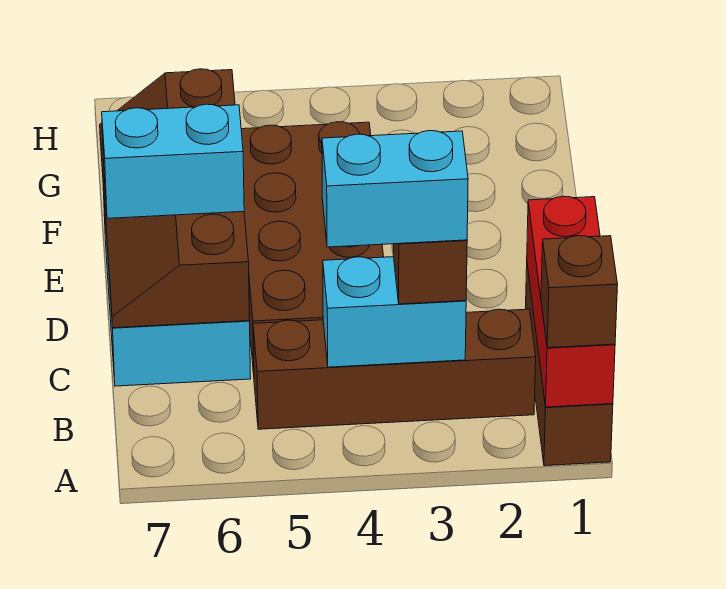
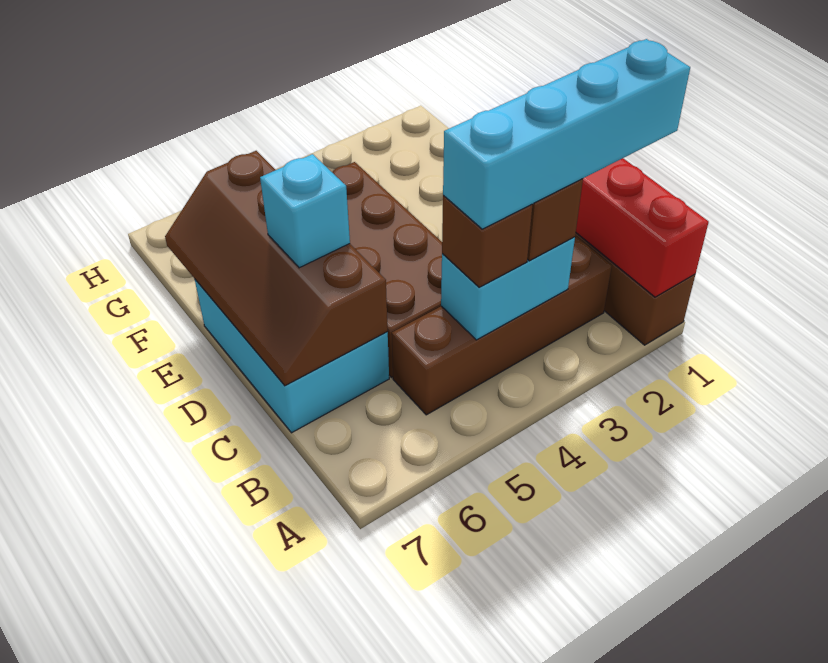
brown 1x1 brick [541,236,618,348] -> brown 1x1 brick moved to [442,195,532,287]
cyan 1x2 brick [322,131,468,247] -> cyan 1x4 brick [443,39,690,229]
cyan 1x2 brick [102,104,244,218] -> cyan 1x1 brick [260,154,350,268]

